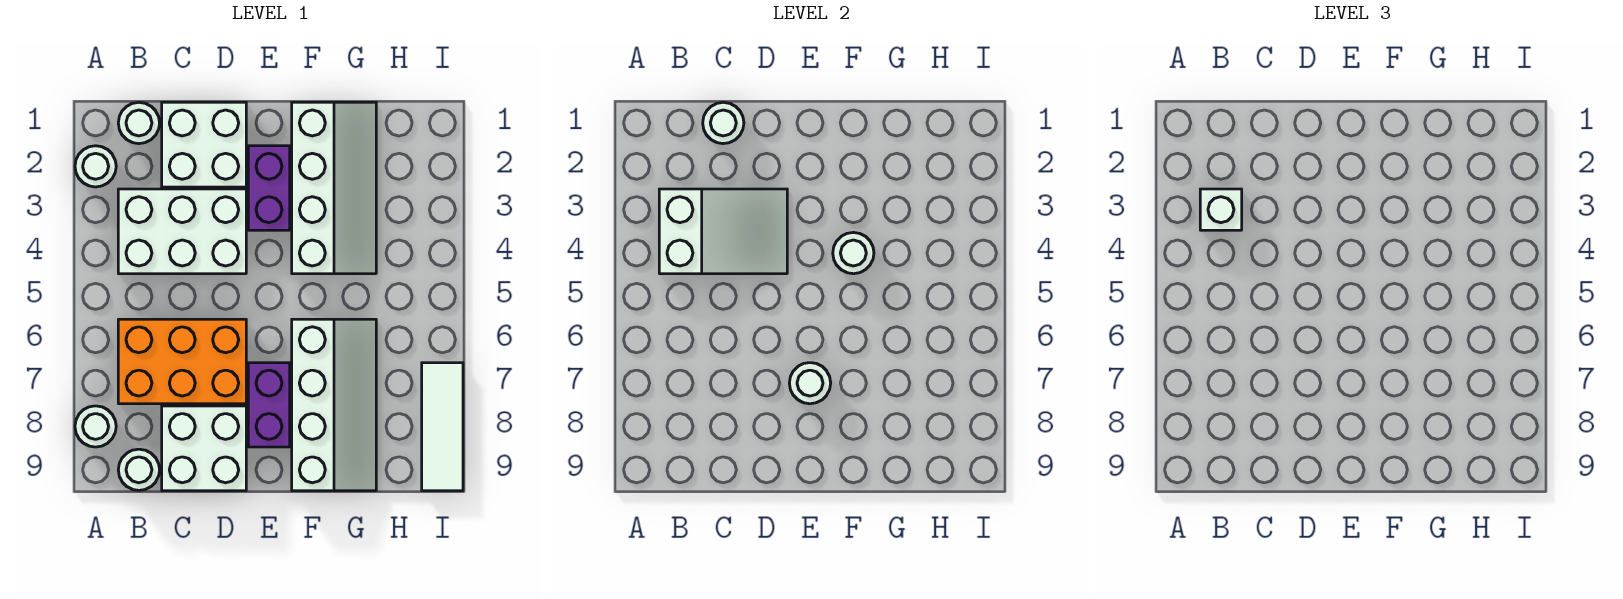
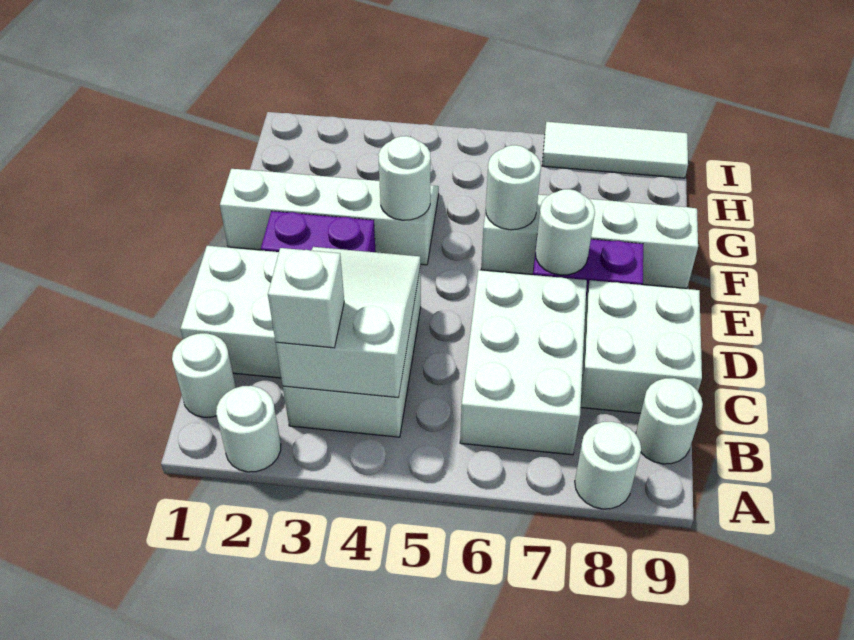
orange 2x3 brick [118,319,246,404] -> white 2x3 brick [460,270,587,455]
white 1x1 round brick [703,102,744,144] -> white 1x1 round brick moved to [486,145,541,230]

